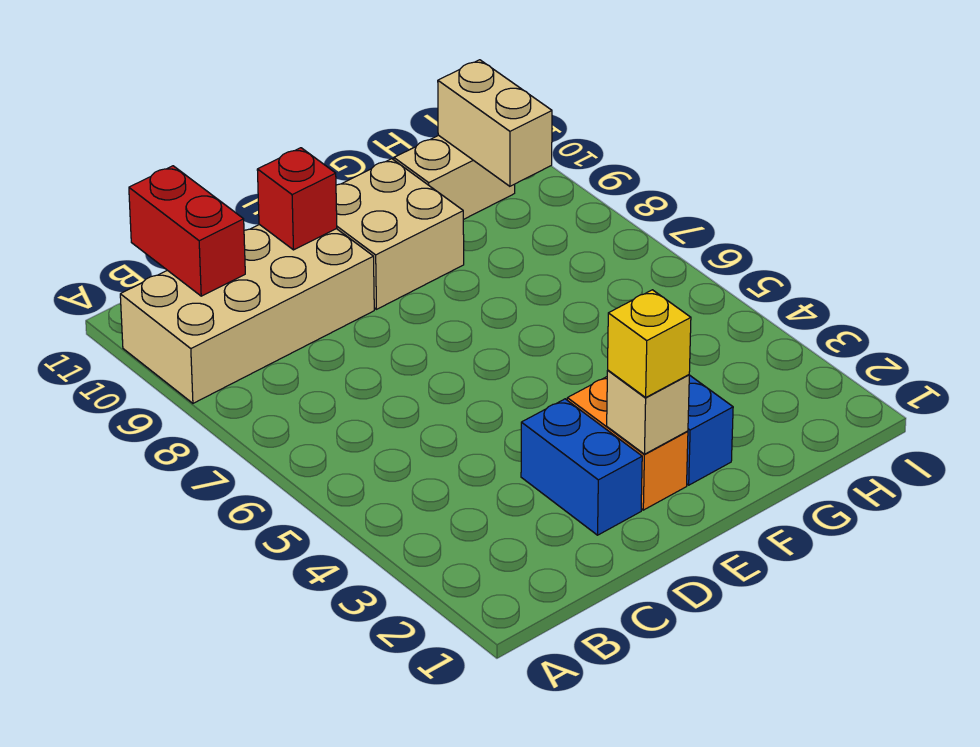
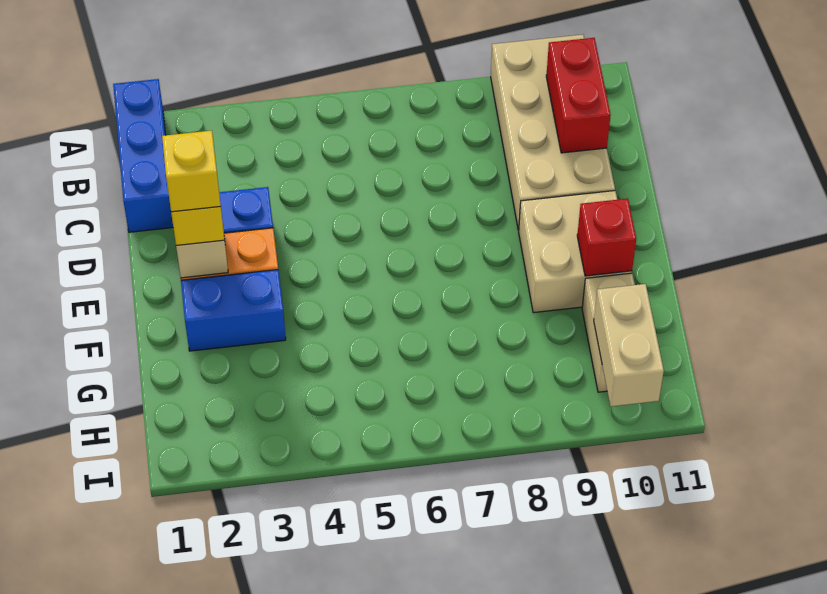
none -> blue 1x3 brick [113,79,173,232]
red 1x2 brick [129,166,245,296] -> red 1x2 brick turned to [546,38,611,153]
red 1x1 brick [257,148,337,250] -> red 1x1 brick moved to [577,199,636,276]
none -> yellow 1x1 brick [162,130,221,212]
tan 1x2 brick [438,60,552,186] -> tan 1x2 brick turned to [594,284,664,407]

